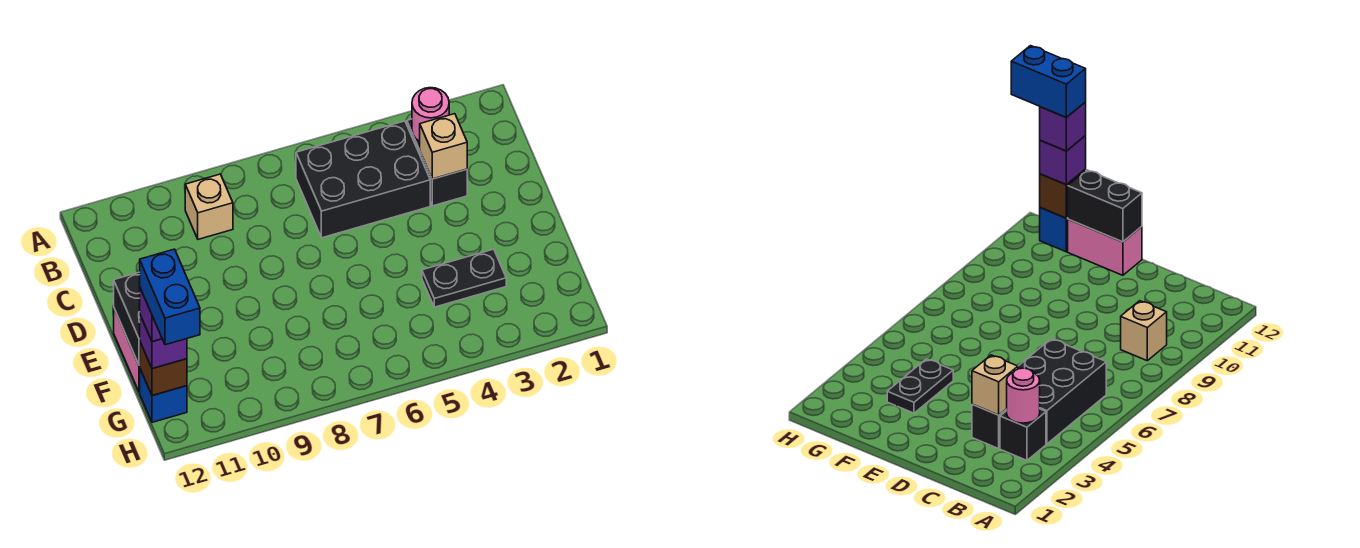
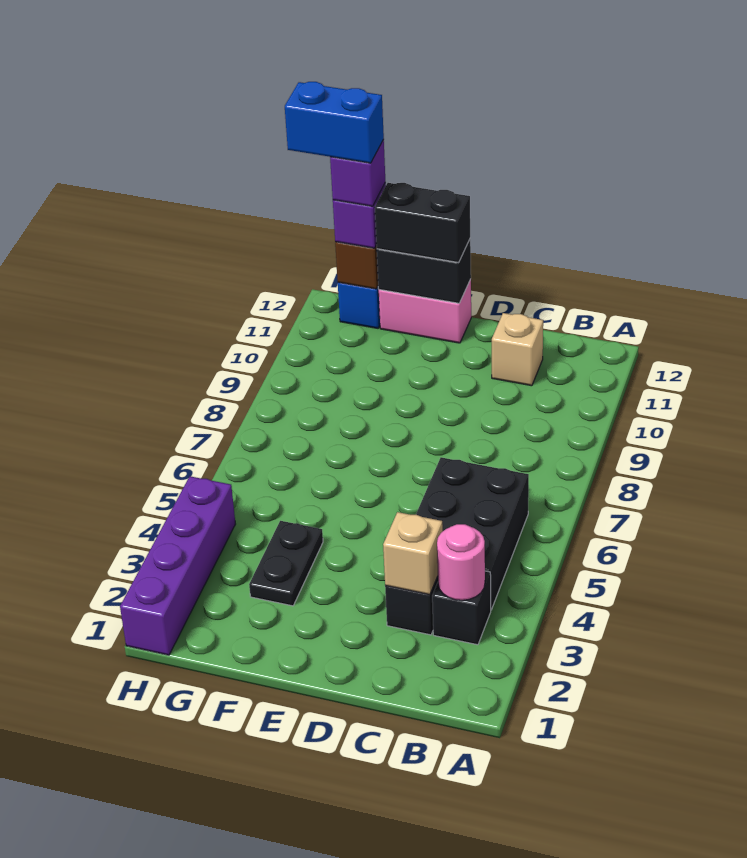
tan 1x1 brick [185,174,233,239] -> tan 1x1 brick moved to [492,313,543,386]
none -> black 1x2 brick [375,183,470,263]
none -> purple 1x4 brick [120,476,235,655]

